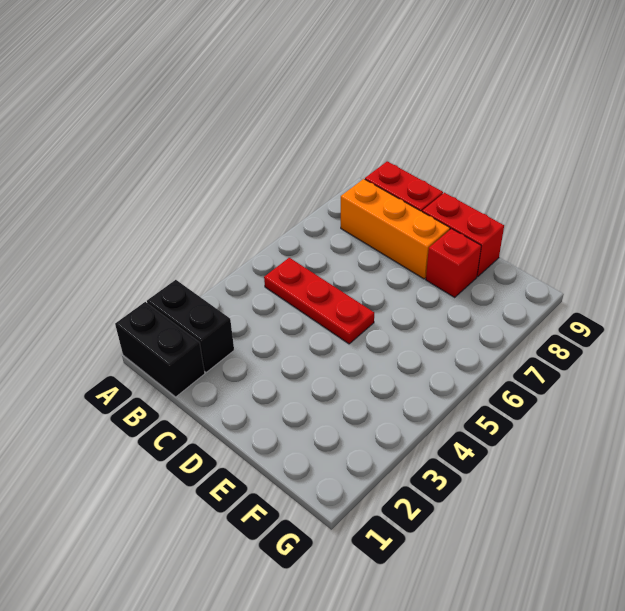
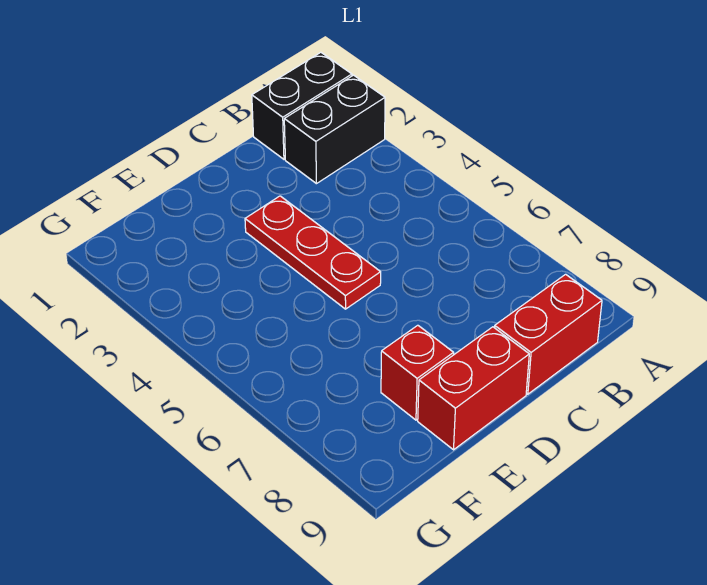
red 1x3 plate [264,258,374,344] -> red 1x3 plate turned to [245,196,381,309]
orange 1x3 brick [341,179,450,279] -> none

